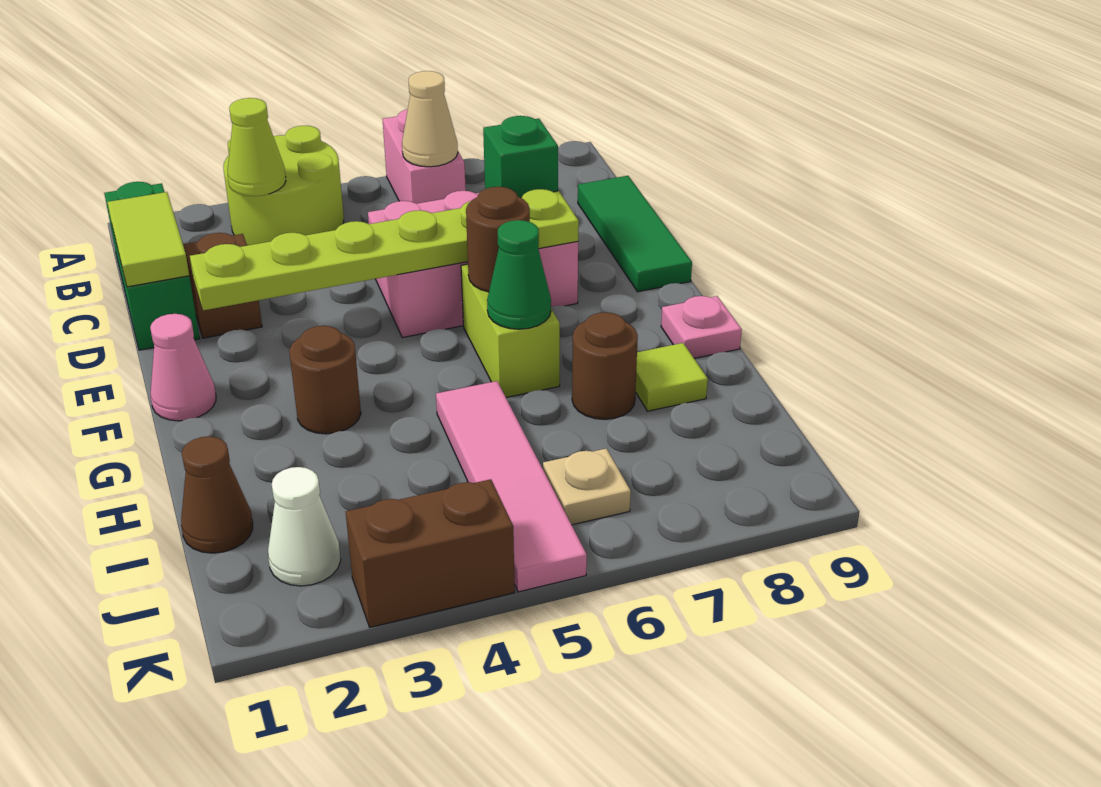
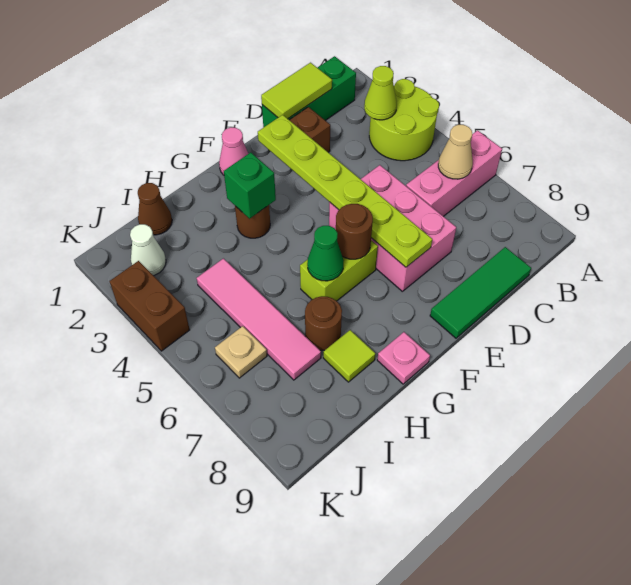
pink 1x2 brick [383,109,466,204] -> pink 1x3 brick [406,130,502,216]
green 1x1 brick [483,116,558,198] -> green 1x1 brick moved to [224,153,276,219]
pink 1x4 tile [436,381,587,592] -> pink 1x4 tile turned to [197,258,321,380]

